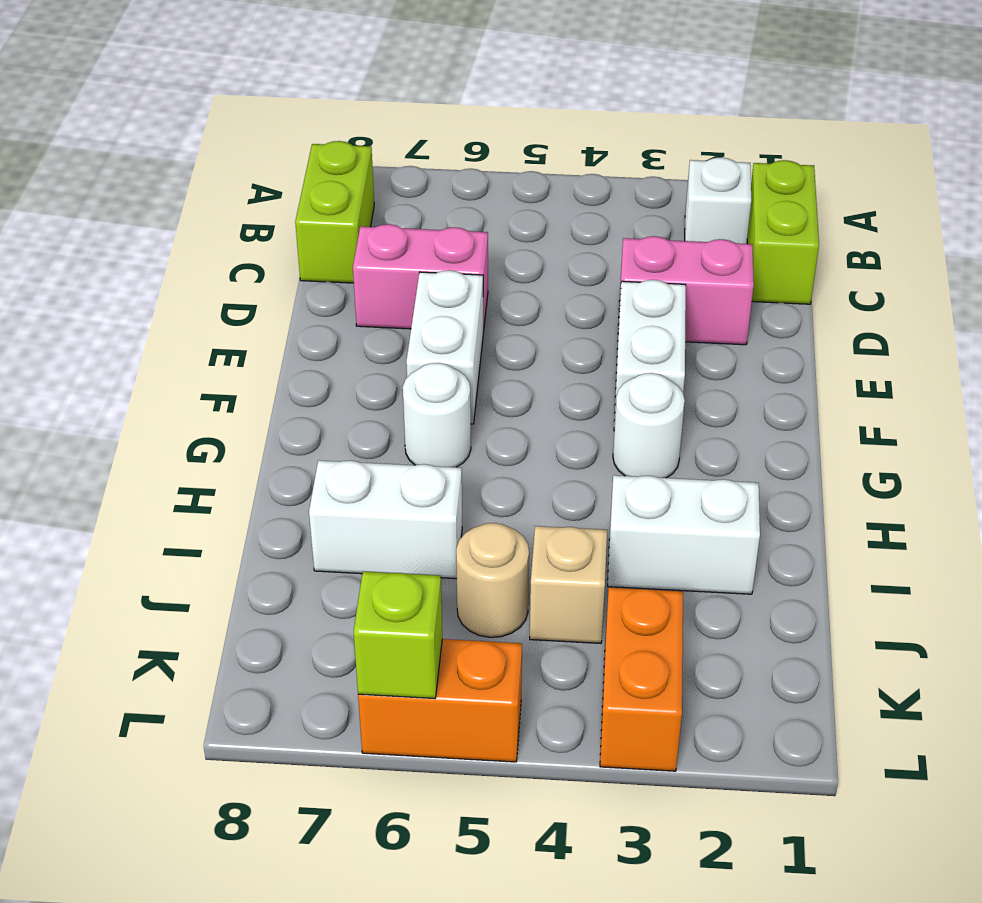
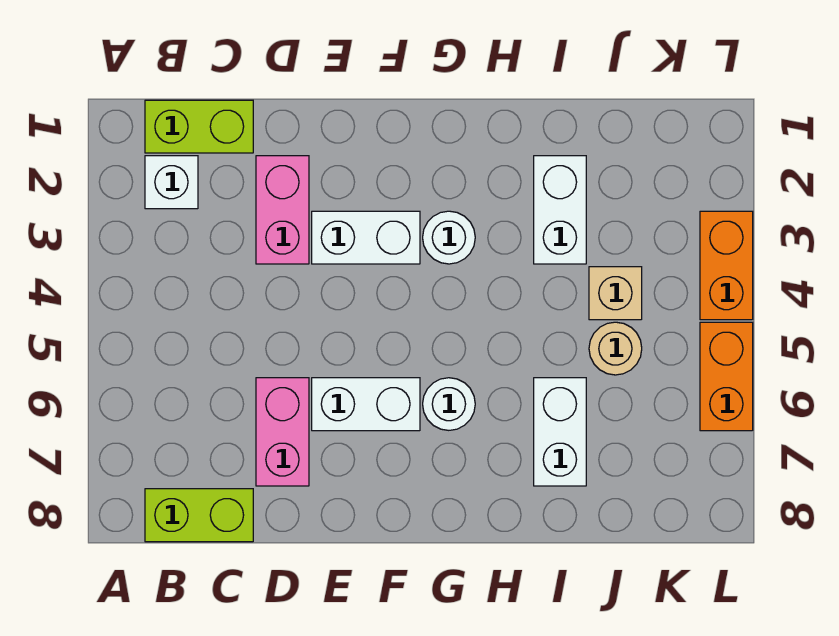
orange 1x2 brick [600,587,683,771] -> orange 1x2 brick turned to [700,211,753,320]
lime 1x1 brick [354,571,442,699] -> none

